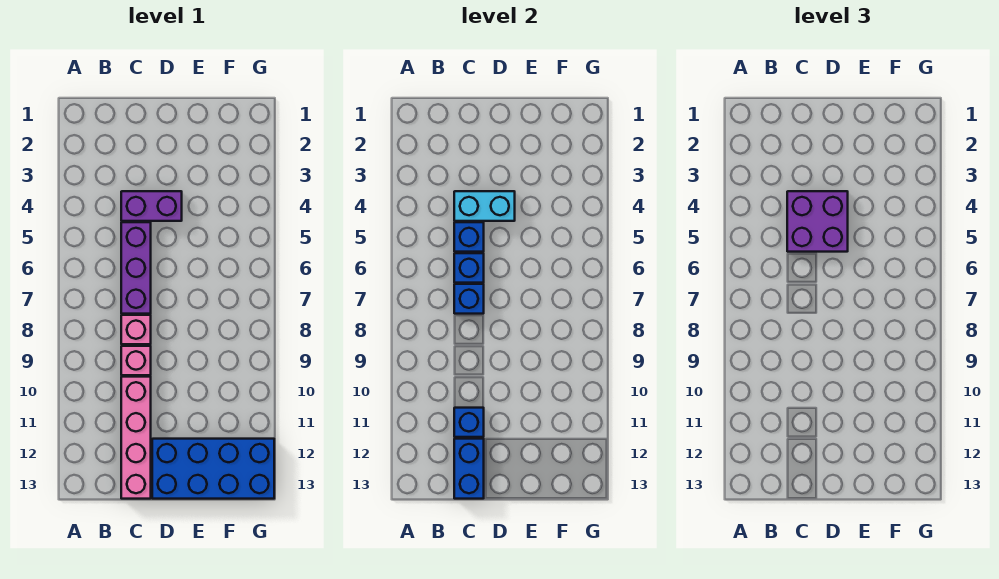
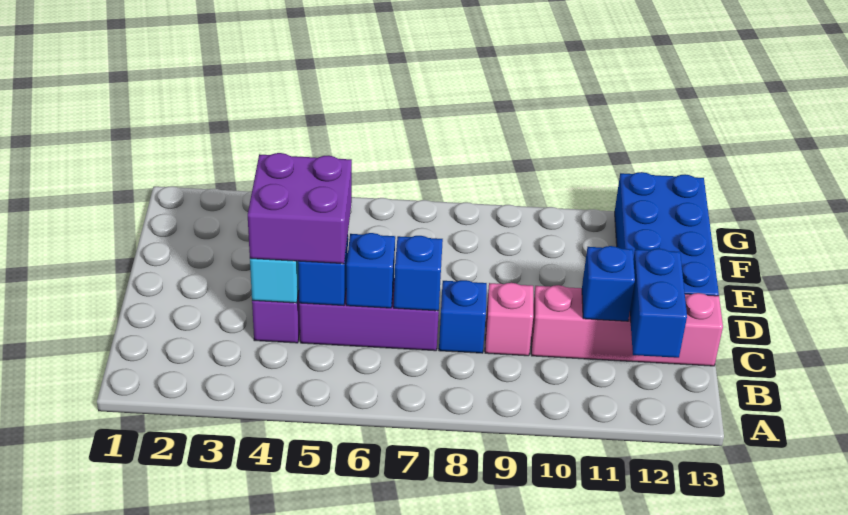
pink 1x1 brick [121,315,151,344] -> blue 1x1 brick [439,280,487,353]
blue 1x2 brick [454,439,484,499] -> blue 1x2 brick turned to [630,249,687,358]

